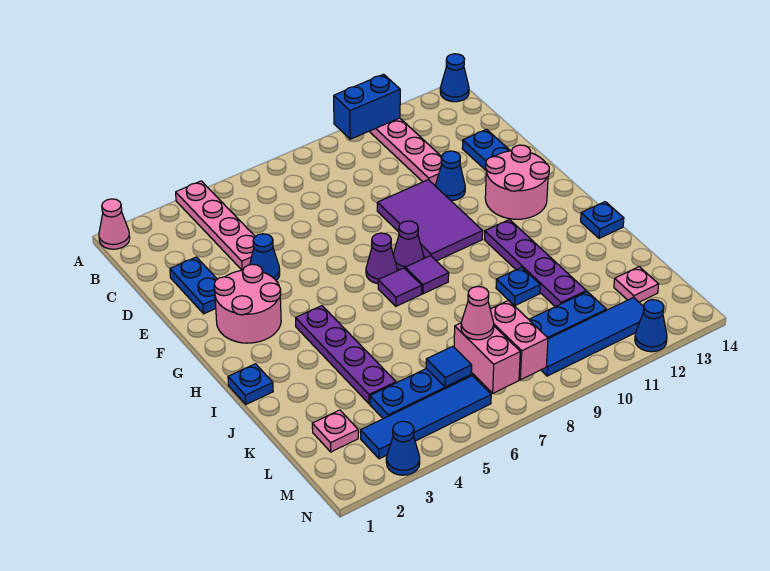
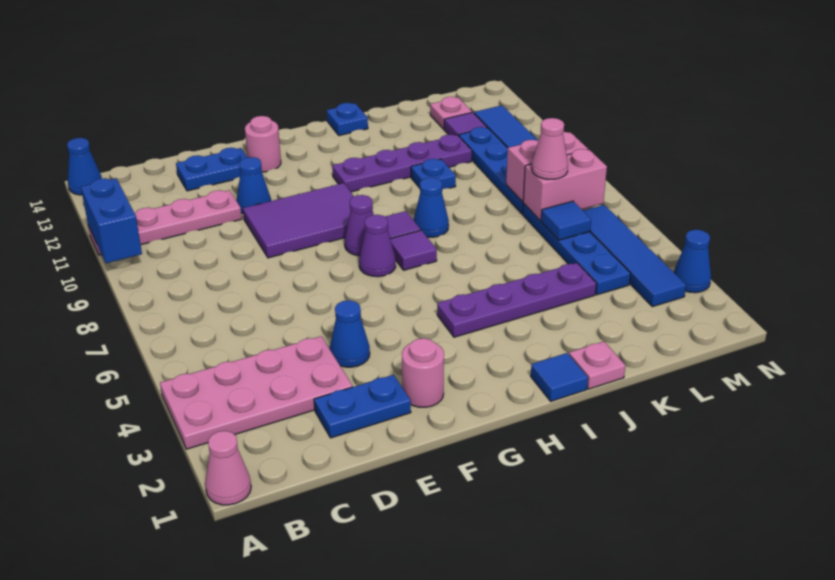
pink 1x4 plate [176,181,255,270] -> pink 2x4 plate [160,336,353,449]
pink 2x2 round brick [214,264,281,343] -> pink 1x1 round brick [402,338,444,407]
pink 2x2 round brick [485,145,549,219] -> pink 1x1 round brick [245,116,281,172]
blue 1x1 plate [228,364,273,404] -> blue 1x1 tile [531,353,588,401]
pink 1x1 plate [312,410,358,452] -> pink 1x1 plate moved to [569,341,625,389]
none -> purple 1x1 tile [444,112,487,136]
blue 1x1 cone [635,300,667,352] -> blue 1x1 cone moved to [414,178,449,237]

